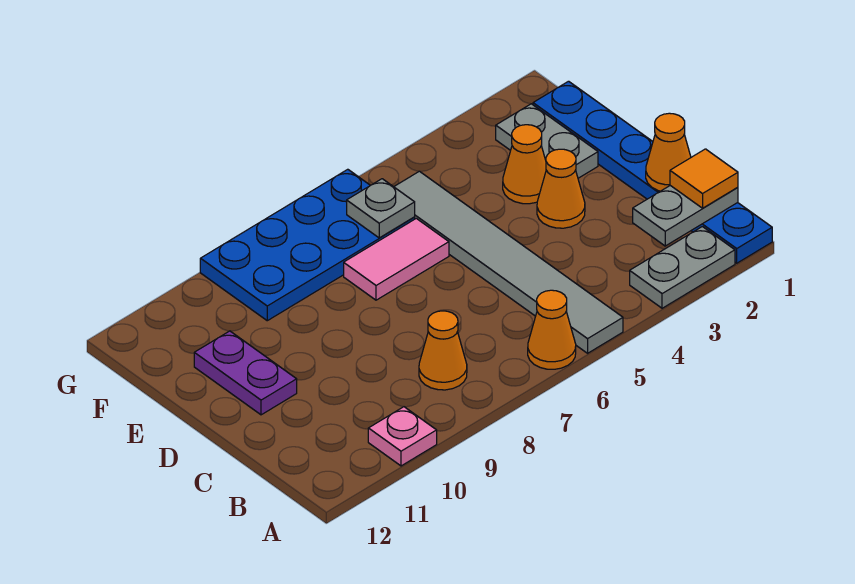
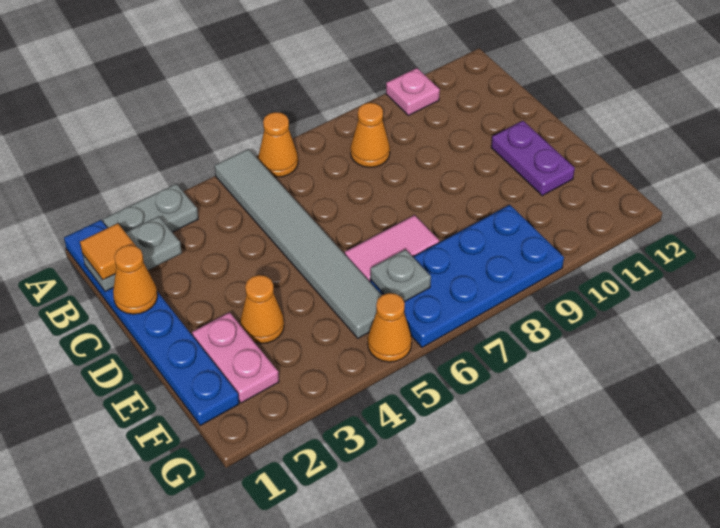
orange 1x1 cone [537,149,585,228] -> orange 1x1 cone moved to [368,293,412,362]
grey 1x2 plate [496,104,598,178] -> pink 1x2 plate [192,312,279,403]

